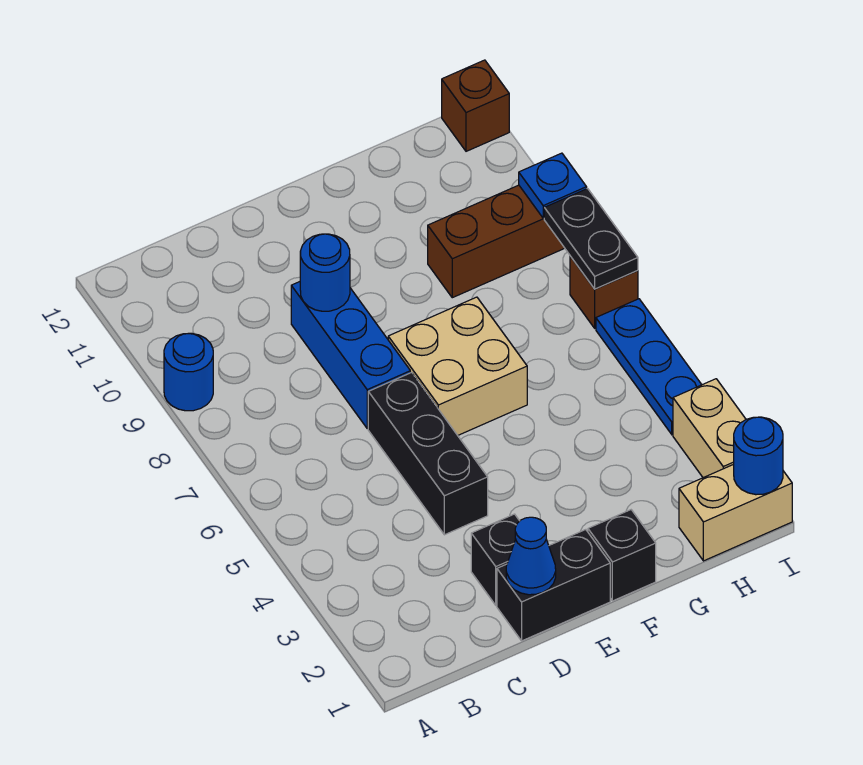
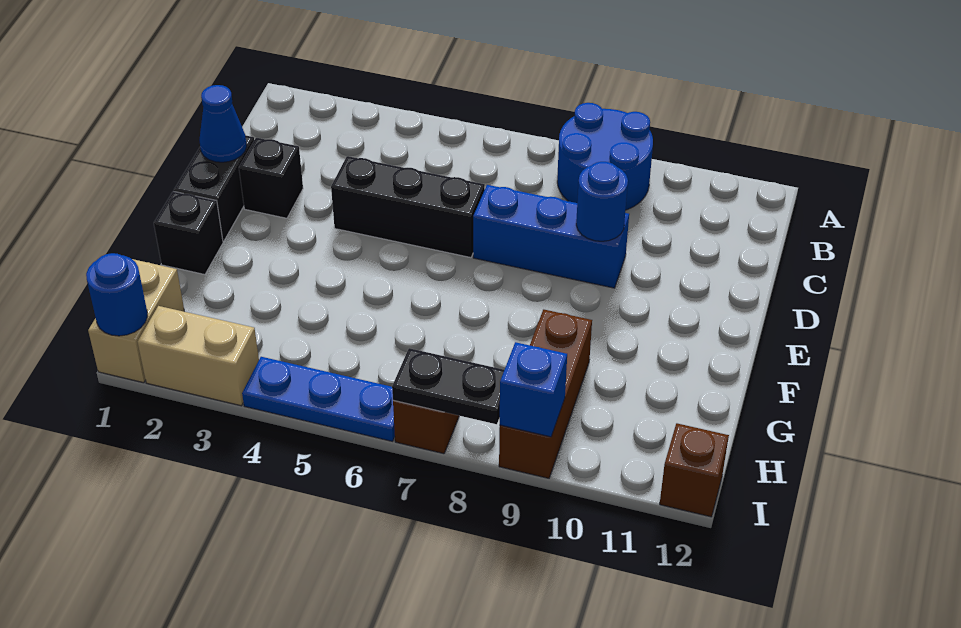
blue 1x1 round brick [164,333,213,411] -> blue 2x2 round brick [557,103,653,210]
tan 2x2 brick [388,297,527,435] -> none
blue 1x1 plate [519,153,587,218] -> blue 1x1 brick [500,342,567,437]

